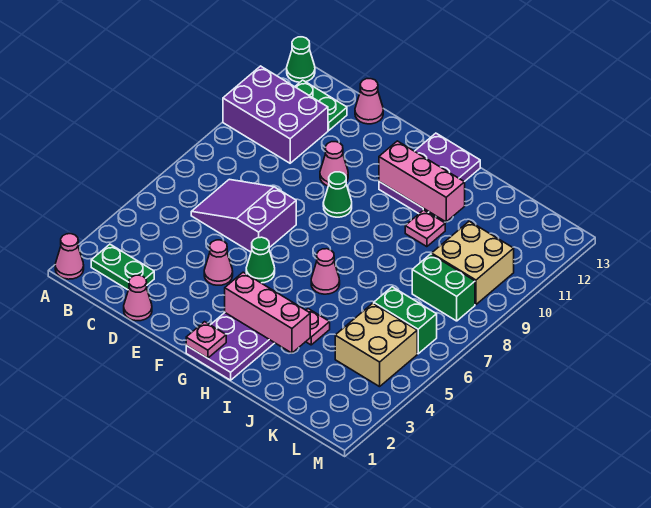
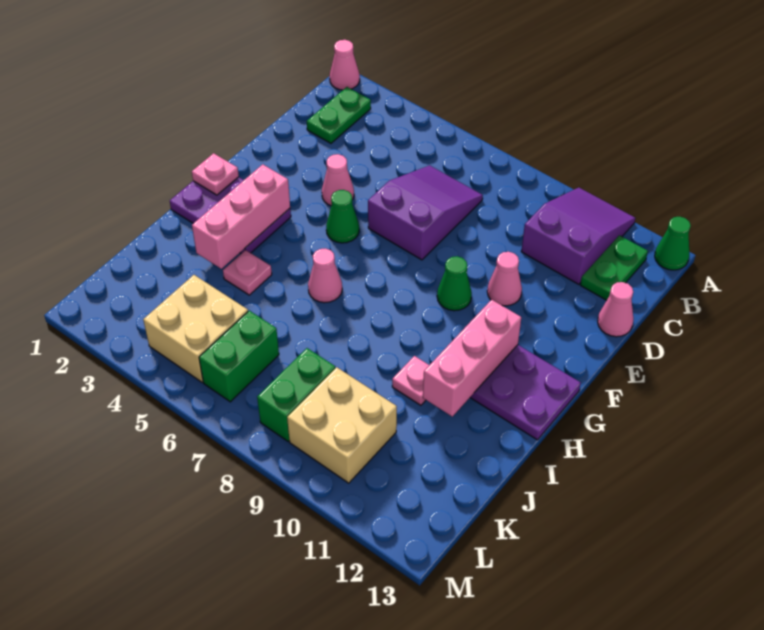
purple 2x3 brick [223,66,328,163] -> purple 2x3 slope [521,188,635,284]
pink 1x1 cone [124,275,152,321] -> none

